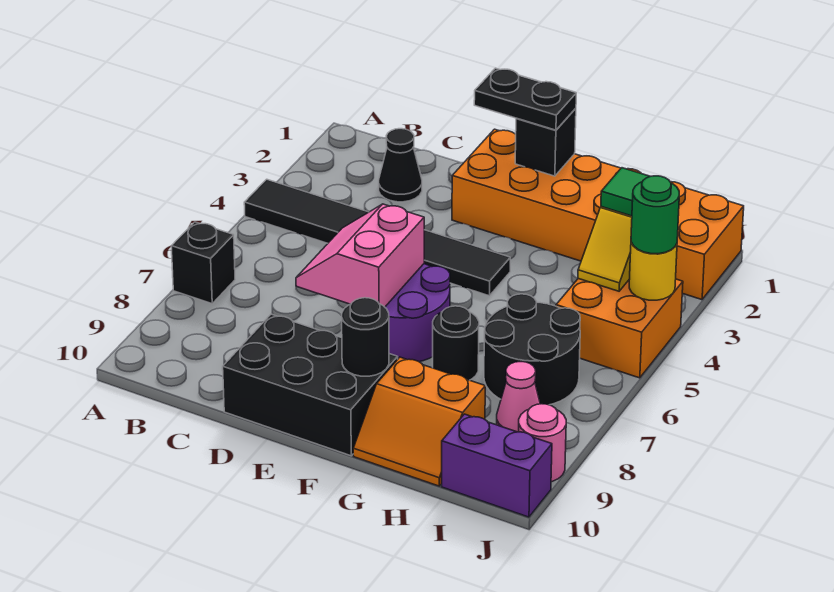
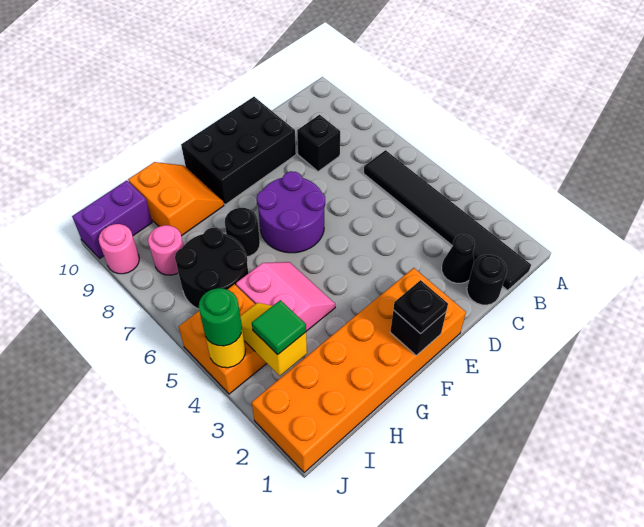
black 1x6 tile [244,179,510,296] -> black 1x6 tile turned to [364,150,531,291]
black 1x1 brick [171,222,235,304] -> black 1x1 brick moved to [297,115,340,171]
pink 2x2 slope [296,204,424,307] -> pink 2x2 slope moved to [236,262,335,331]
black 1x2 plate [474,68,576,130] -> black 1x1 plate [393,280,448,334]
black 1x1 round brick [342,298,389,376] -> black 1x1 round brick moved to [467,255,507,305]
orange 2x2 slope [353,357,485,486] -> orange 2x2 slope turned to [128,162,224,236]
pink 1x1 cone [497,362,540,432] -> pink 1x1 round brick [148,225,183,275]

